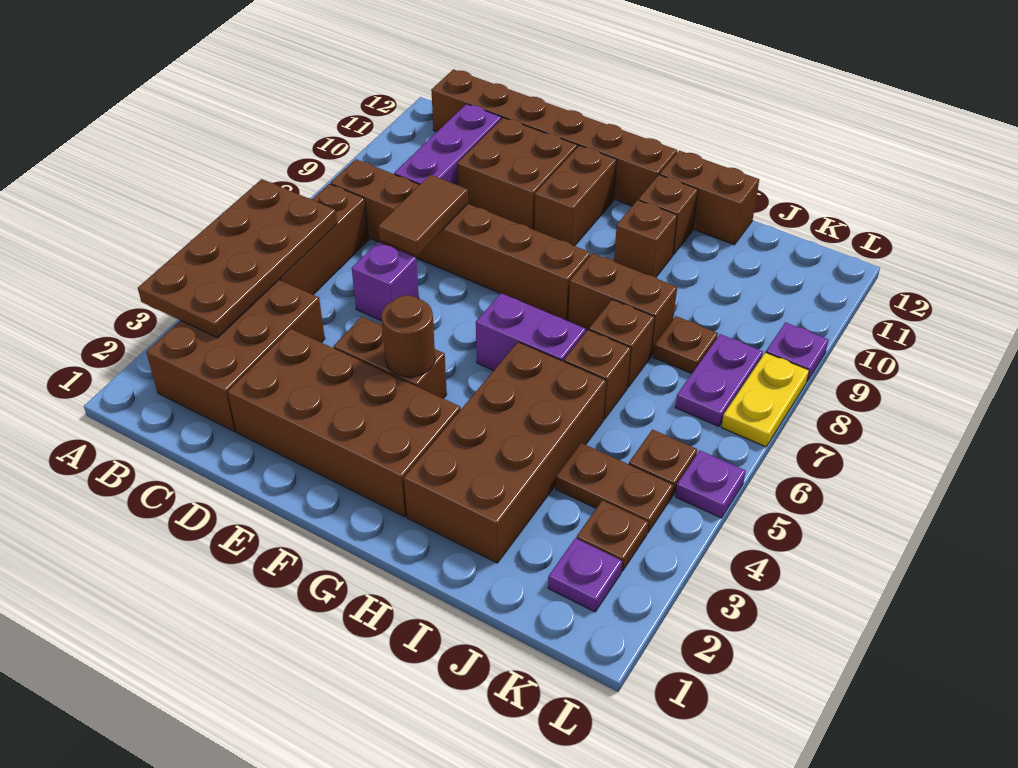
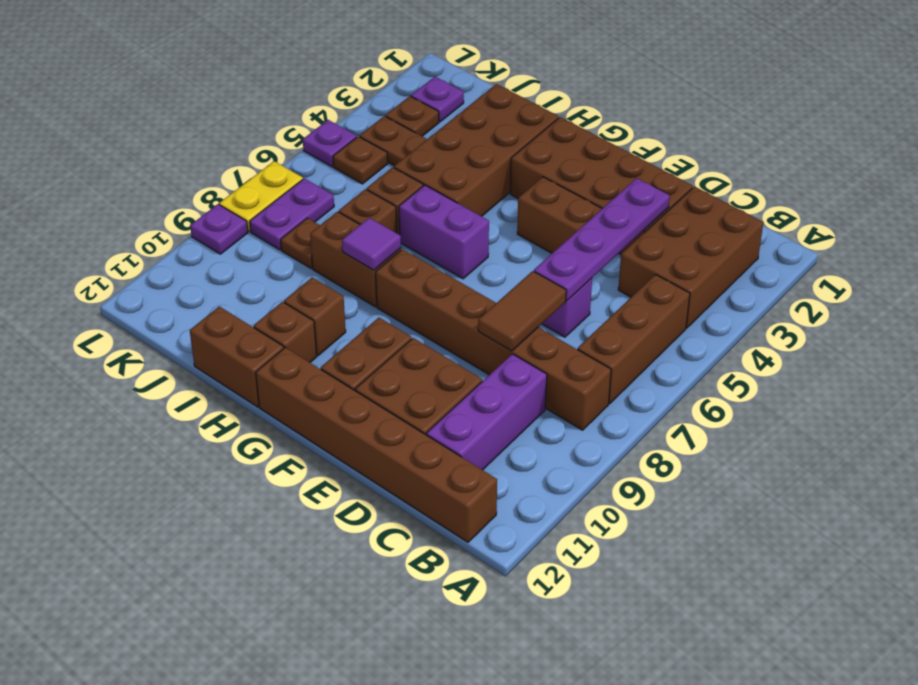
brown 2x4 plate [138,179,337,338] -> none
none -> purple 1x4 plate [534,178,670,300]
brown 1x1 round brick [381,295,435,377] -> none
none -> purple 1x1 tile [342,218,401,270]

